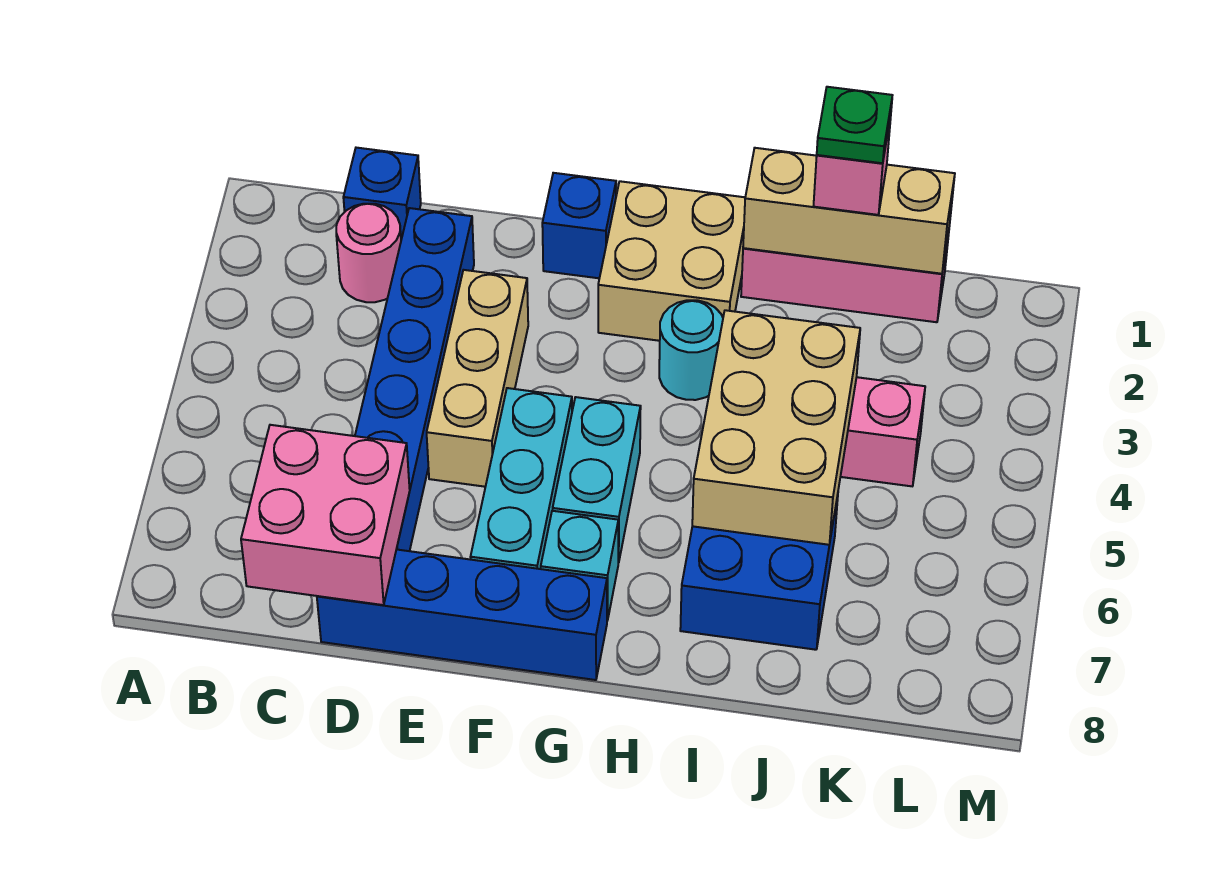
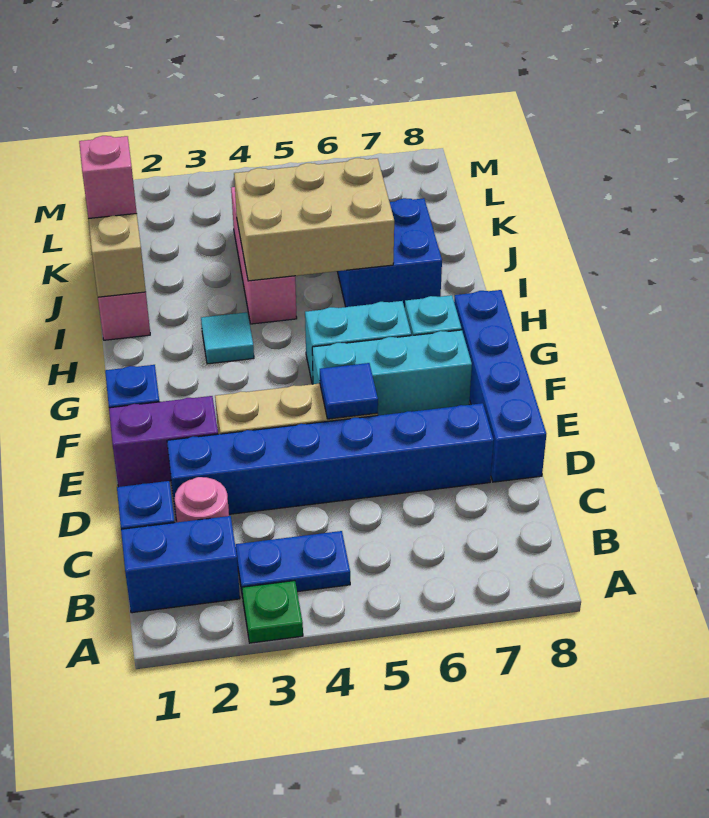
none -> blue 1x2 brick [121,516,240,613]
none -> blue 1x2 plate [235,531,350,596]
pink 2x2 brick [241,425,410,605] -> none
none -> purple 1x2 brick [109,396,218,487]
none -> blue 1x1 tile [320,363,378,419]
tan 2x2 brick [598,181,745,341] -> none
cyan 1x1 round brick [659,300,723,400] -> cyan 1x1 tile [201,312,254,364]
green 1x1 plate [817,87,892,163] -> green 1x1 plate moved to [242,581,303,643]

